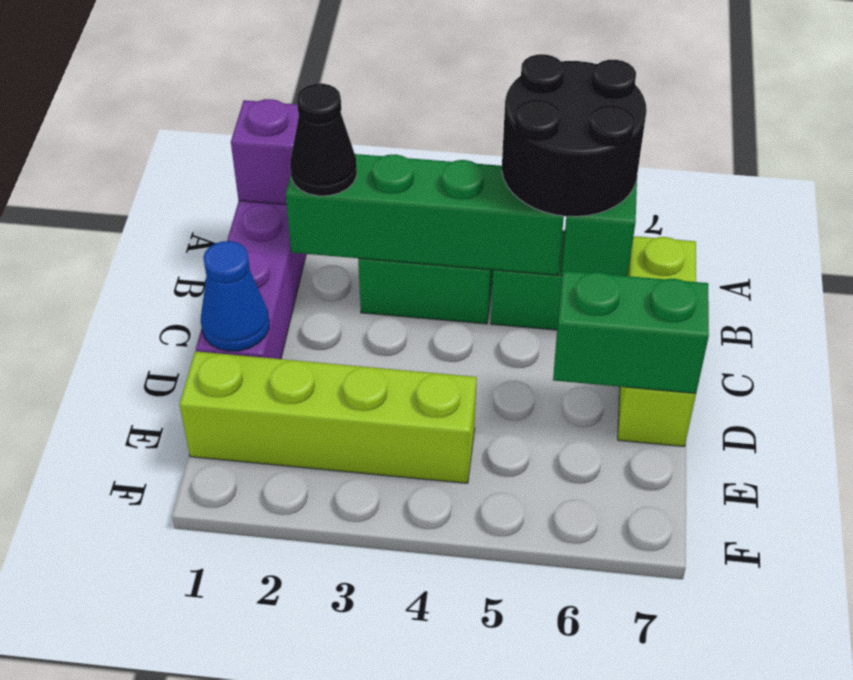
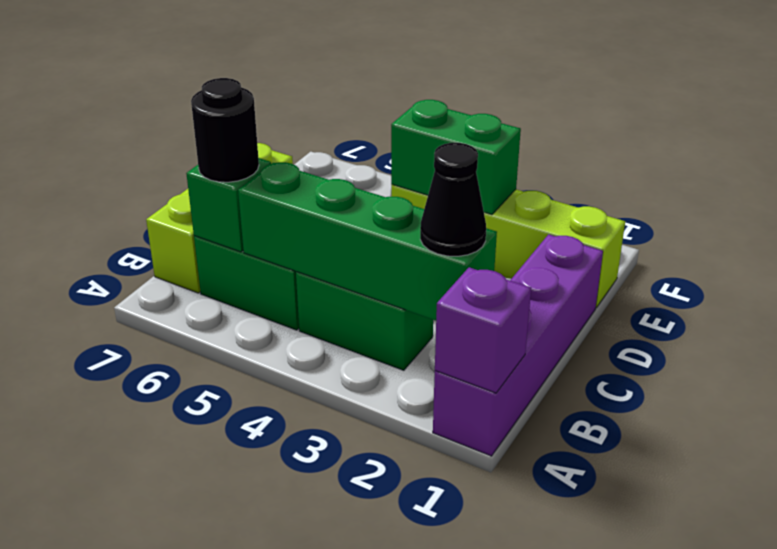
black 2x2 round brick [502,54,647,217] -> black 1x1 round brick [191,78,259,182]
blue 1x1 cone [201,241,269,351] -> none
green 1x2 brick [553,271,709,393] -> green 1x2 brick moved to [391,100,521,215]

